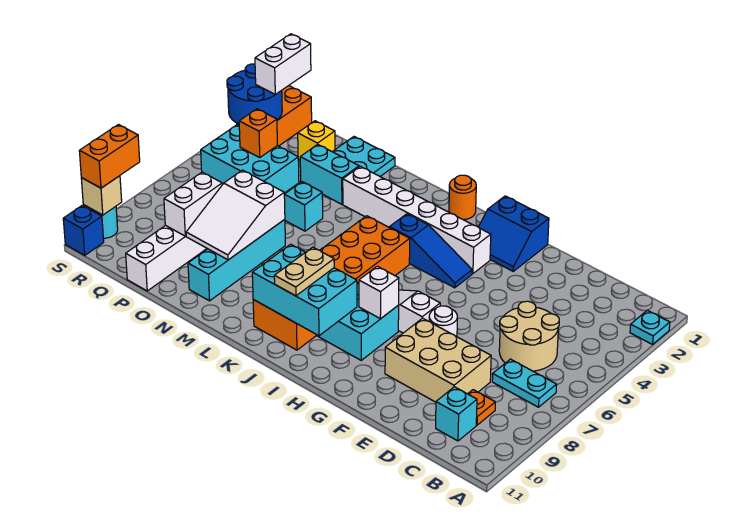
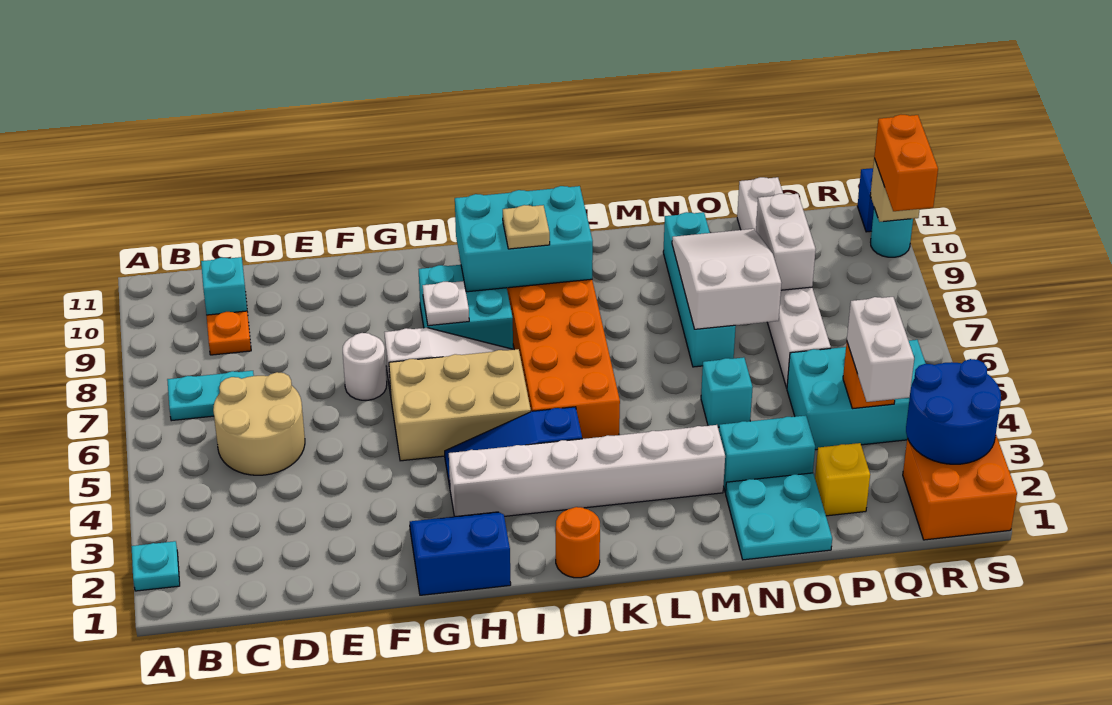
tan 2x3 brick [385,318,491,402] -> tan 2x3 brick moved to [389,349,531,461]
white 1x1 brick [359,266,399,319] -> white 1x1 plate [423,281,469,326]
tan 1x2 plate [274,247,334,296] -> tan 1x1 plate [503,205,550,249]
white 1x2 brick [255,34,311,95] -> white 1x2 brick moved to [847,297,914,402]

